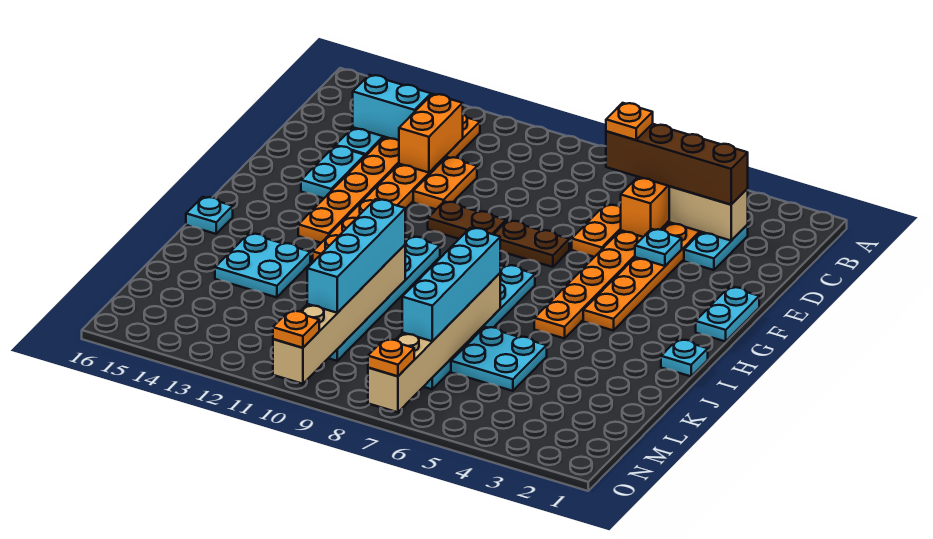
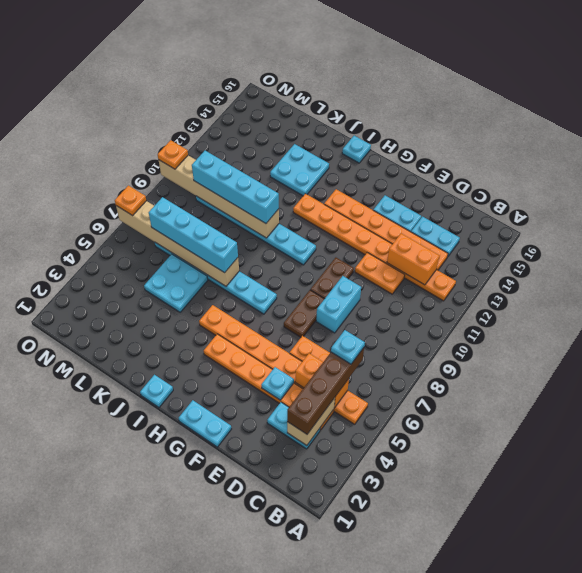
orange 1x1 plate [606,103,653,140] -> cyan 1x1 plate [331,330,365,364]
cyan 1x2 brick [353,75,431,141] -> cyan 1x2 brick moved to [316,276,361,333]

